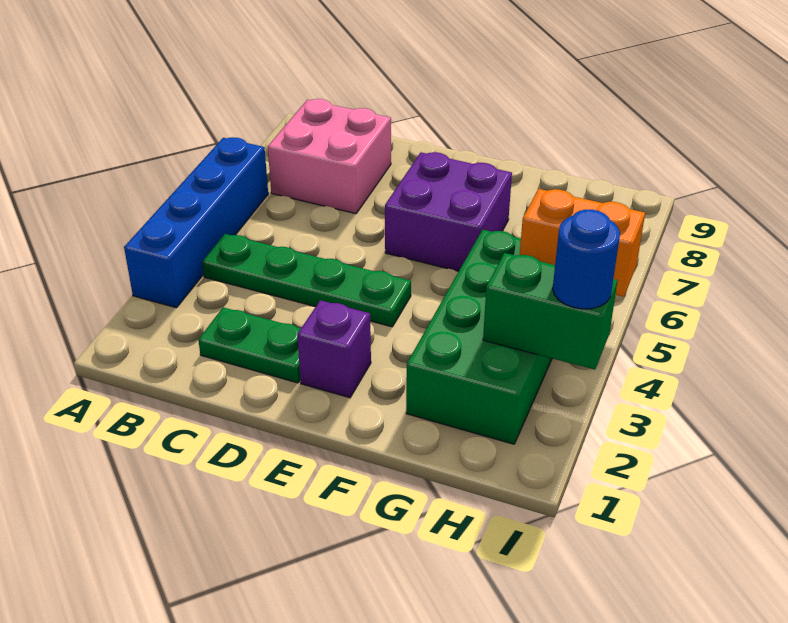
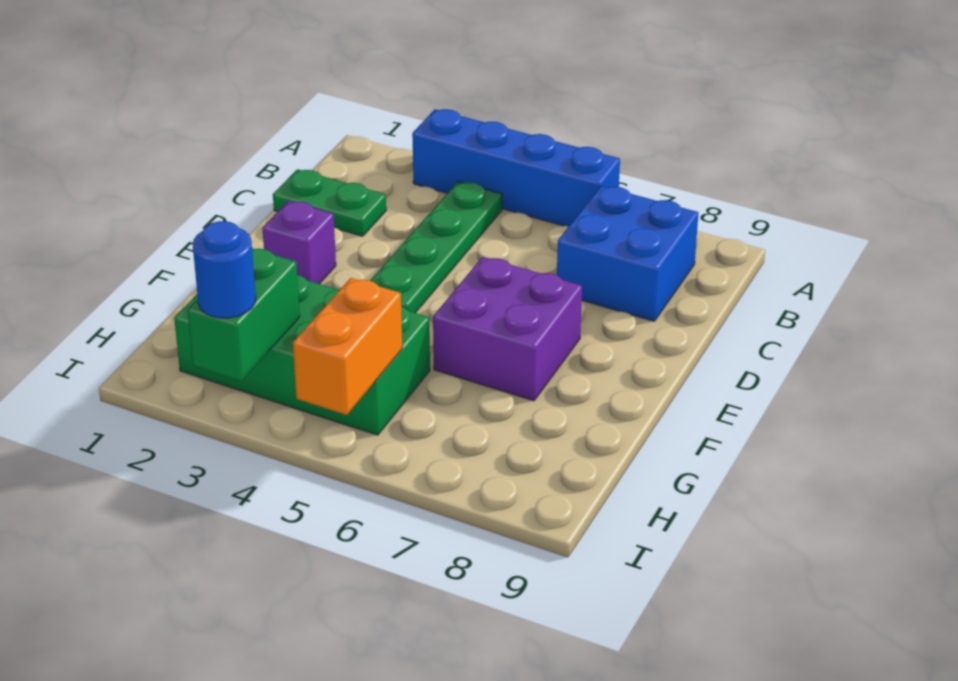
pink 2x2 brick [268,99,391,214] -> blue 2x2 brick [557,186,698,321]
green 1x2 plate [198,307,301,383] -> green 1x2 plate turned to [273,169,386,236]

